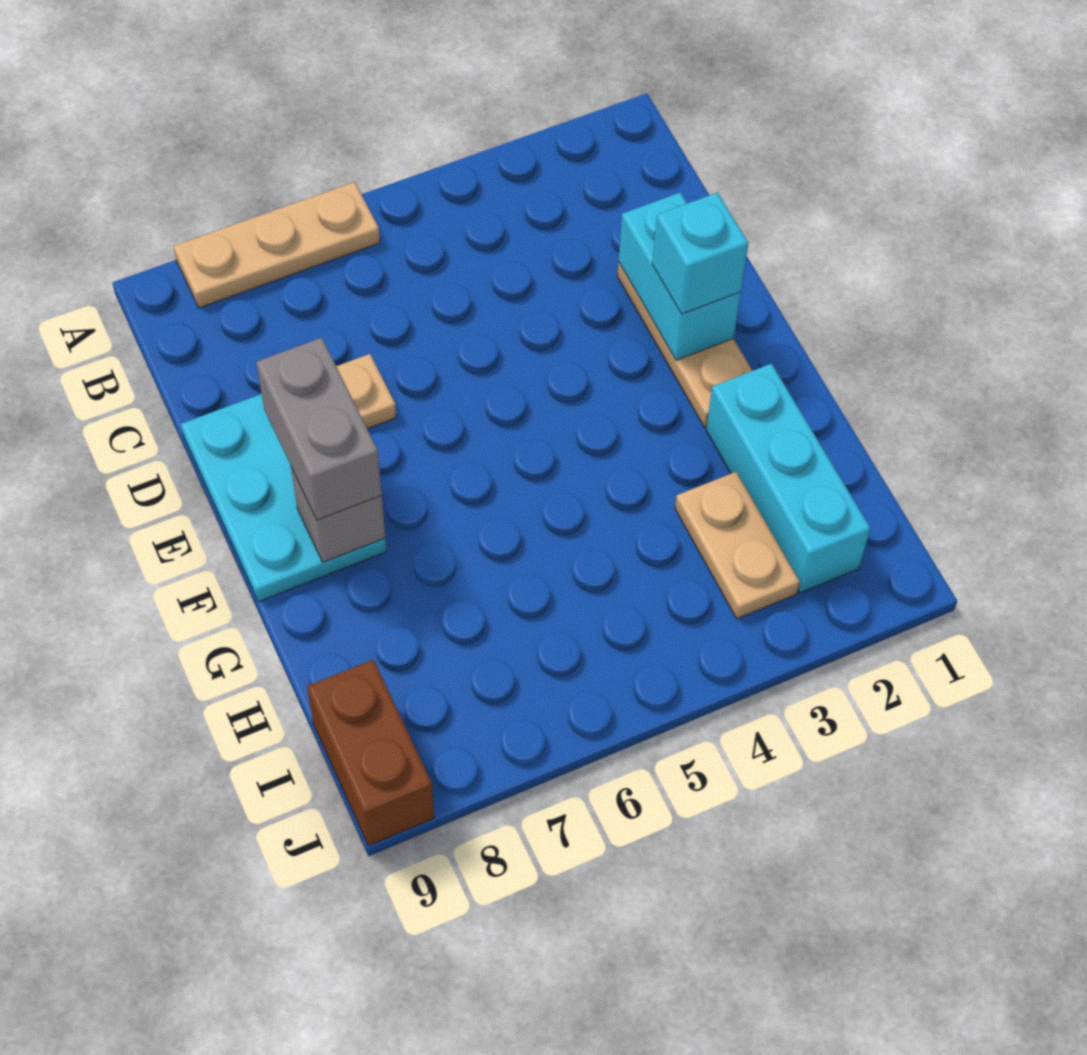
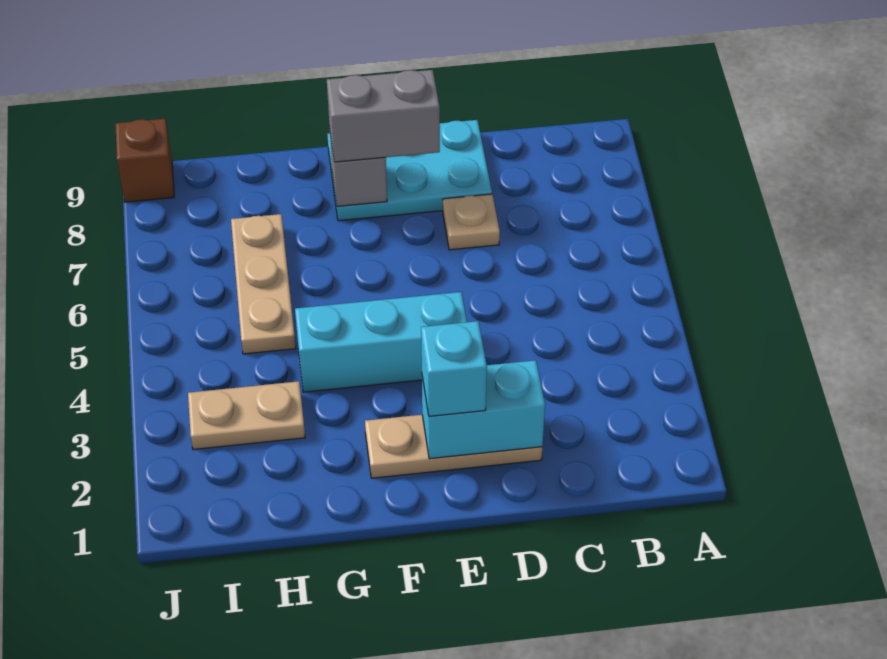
tan 1x3 plate [174,182,380,308] -> tan 1x3 plate moved to [231,214,296,354]
cyan 1x3 brick [706,364,870,593] -> cyan 1x3 brick moved to [295,292,467,392]
brown 1x2 brick [307,660,434,846] -> brown 1x1 brick [115,119,174,202]

